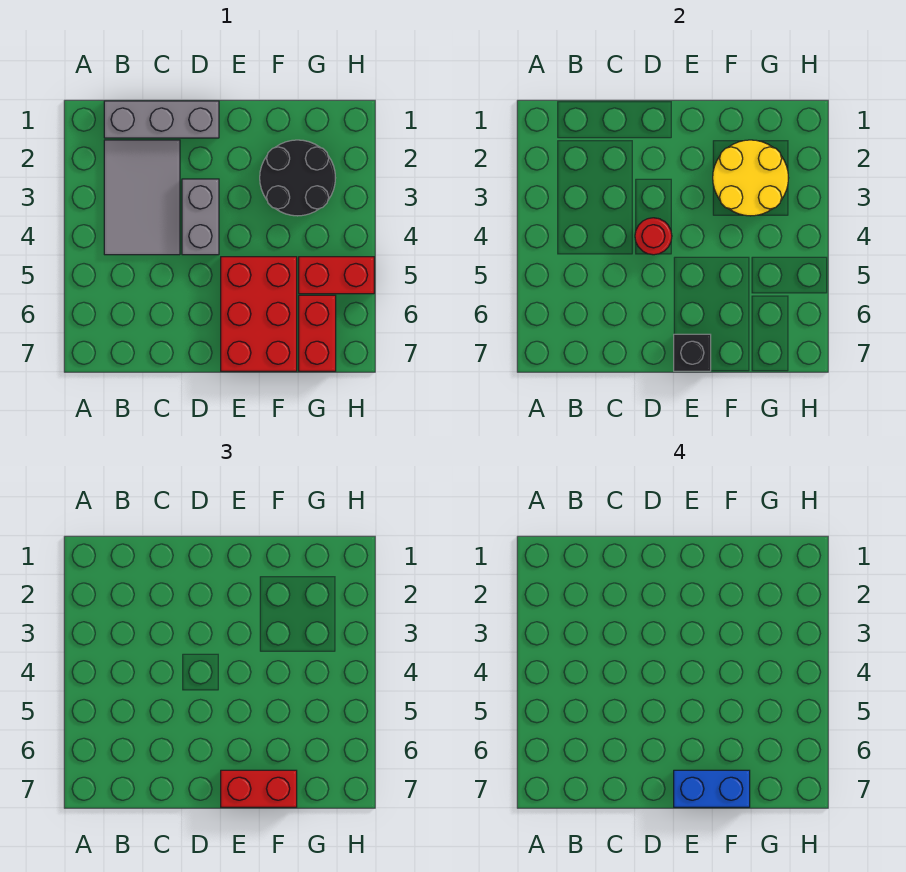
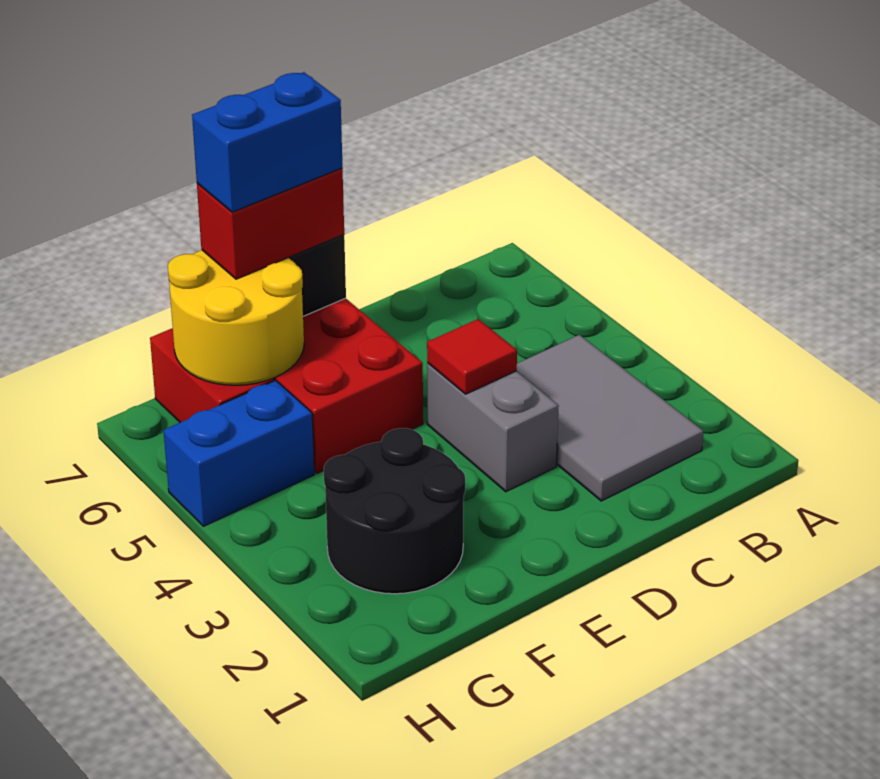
grey 1x3 brick [104,101,219,138] -> none
red 1x1 round brick [635,218,672,255] -> red 1x1 tile [427,319,517,394]
yellow 2x2 round brick [713,140,788,216] -> yellow 2x2 round brick moved to [168,250,304,385]
red 1x2 brick [299,257,374,294] -> blue 1x2 brick [163,380,314,526]

